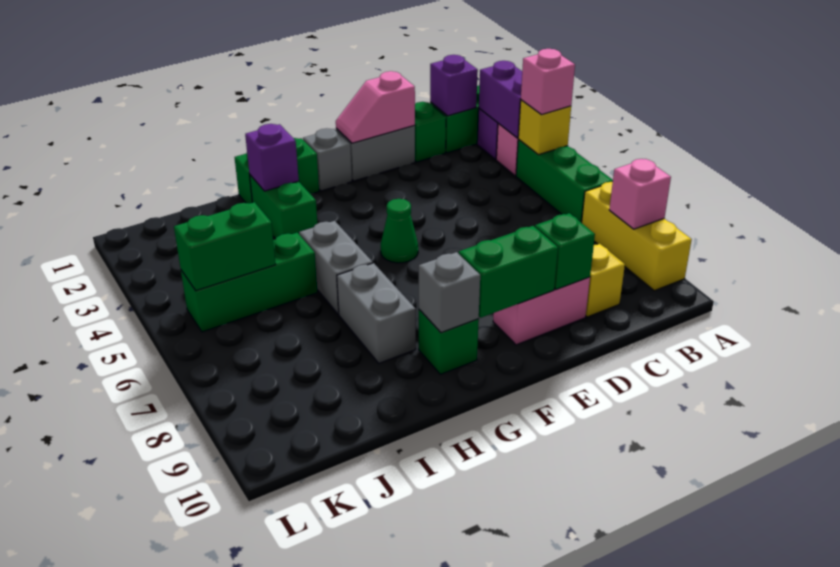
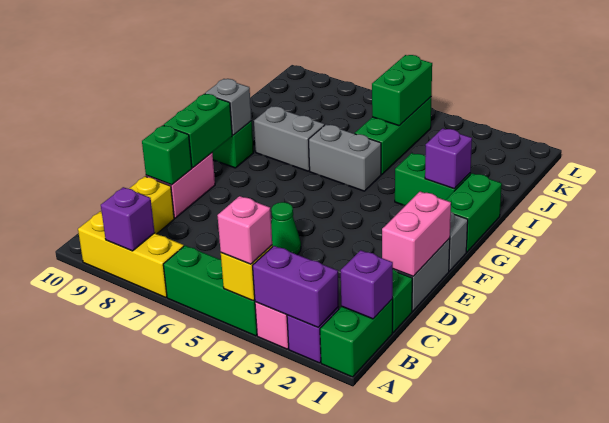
pink 1x1 brick [609,159,671,229] -> purple 1x1 brick [101,187,155,251]
pink 1x2 slope [336,71,415,143] -> pink 1x2 brick [382,192,451,276]
green 1x1 cone [381,199,418,263] -> green 1x1 cone moved to [271,202,301,254]

